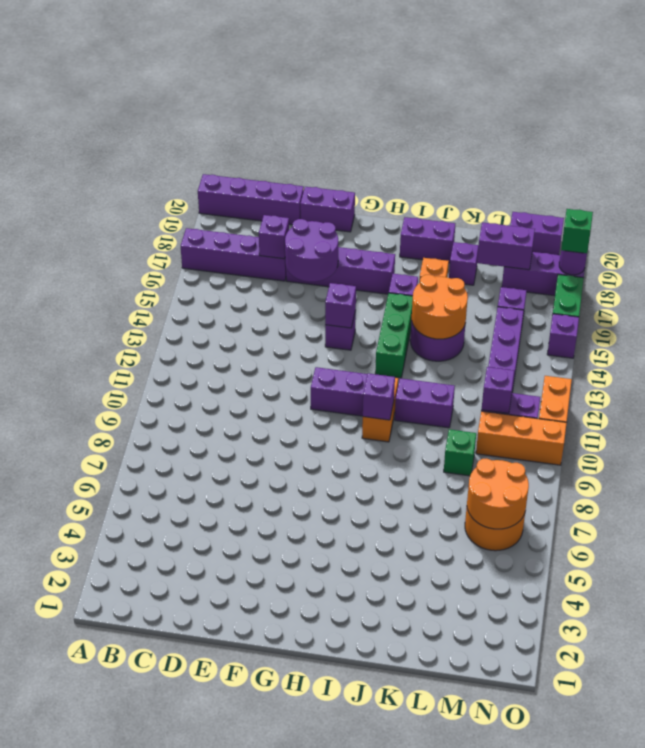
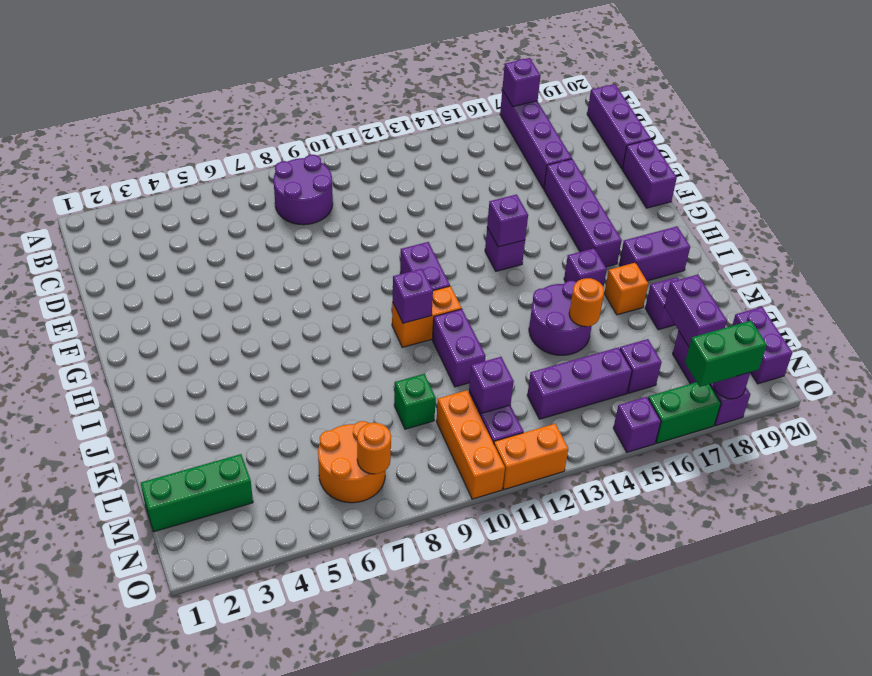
purple 1x4 brick [198,174,304,225] -> purple 1x3 brick [587,84,651,169]
purple 1x1 brick [259,215,289,259] -> purple 1x1 brick moved to [502,58,541,107]
purple 2x2 round brick [285,219,338,282] -> purple 2x2 round brick moved to [274,155,333,225]
green 1x3 brick [375,293,413,378] -> green 1x3 brick moved to [141,454,253,532]
purple 1x2 brick [400,217,455,263] -> purple 1x2 brick turned to [619,227,690,281]
orange 2x2 round brick [412,275,468,339] -> orange 1x1 round brick [569,278,604,327]
orange 2x2 round brick [467,459,529,529] -> orange 1x1 round brick [357,423,391,474]
green 1x1 brick [561,209,593,253] -> green 1x2 brick [685,321,767,387]

